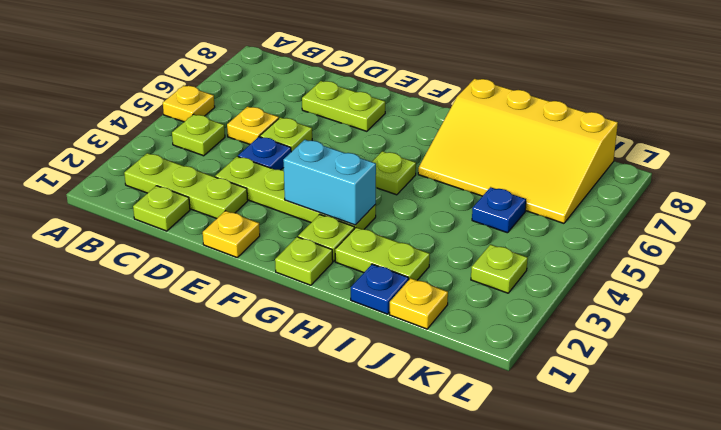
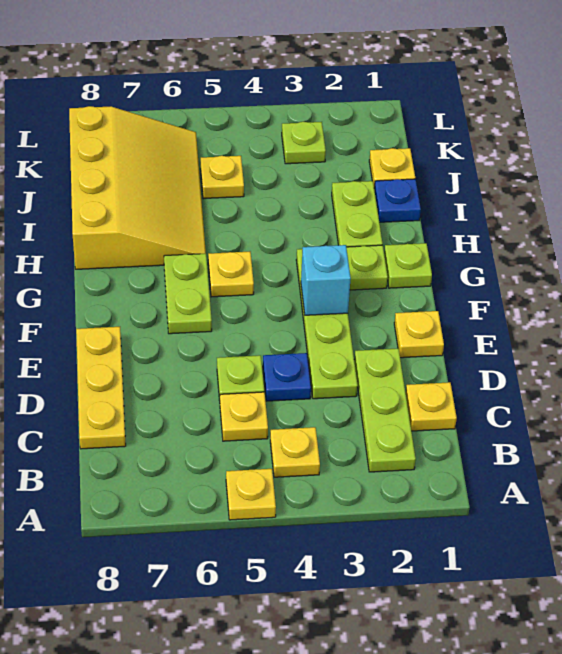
lime 1x1 plate [172,114,225,156] -> yellow 1x1 plate [270,427,320,477]
lime 1x1 plate [133,186,190,231] -> yellow 1x1 plate [406,382,457,431]
none -> yellow 1x3 plate [76,327,126,449]
lime 1x2 plate [302,81,385,131] -> lime 1x2 plate moved to [164,254,212,334]
cyan 1x2 brick [283,140,376,225] -> cyan 1x1 brick [301,245,351,315]
lime 1x1 plate [372,151,416,195] -> yellow 1x1 plate [208,252,254,297]
blue 1x1 plate [472,187,526,233] -> yellow 1x1 plate [201,156,244,199]

